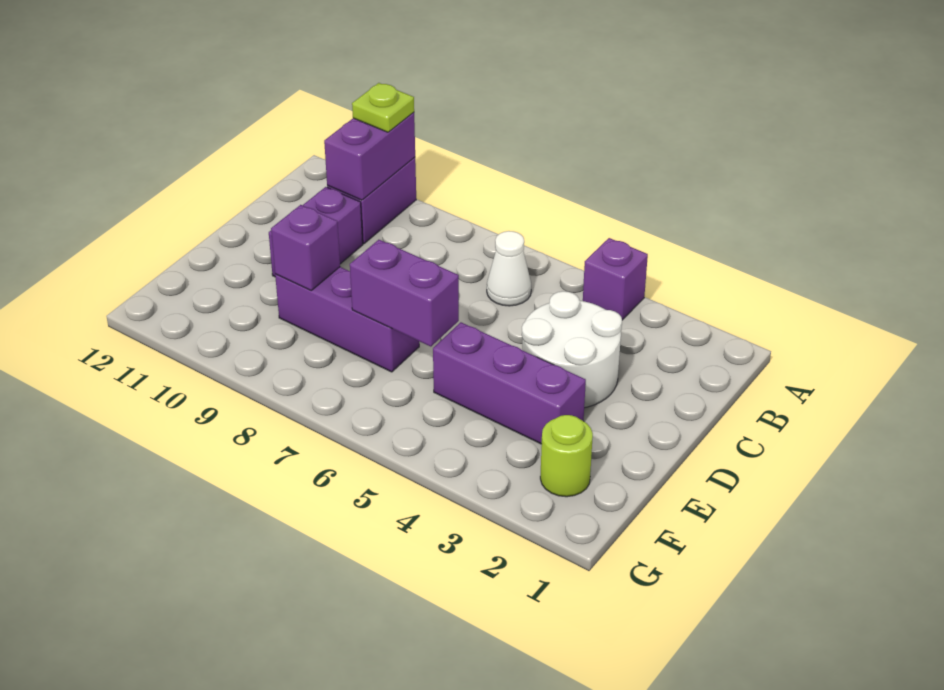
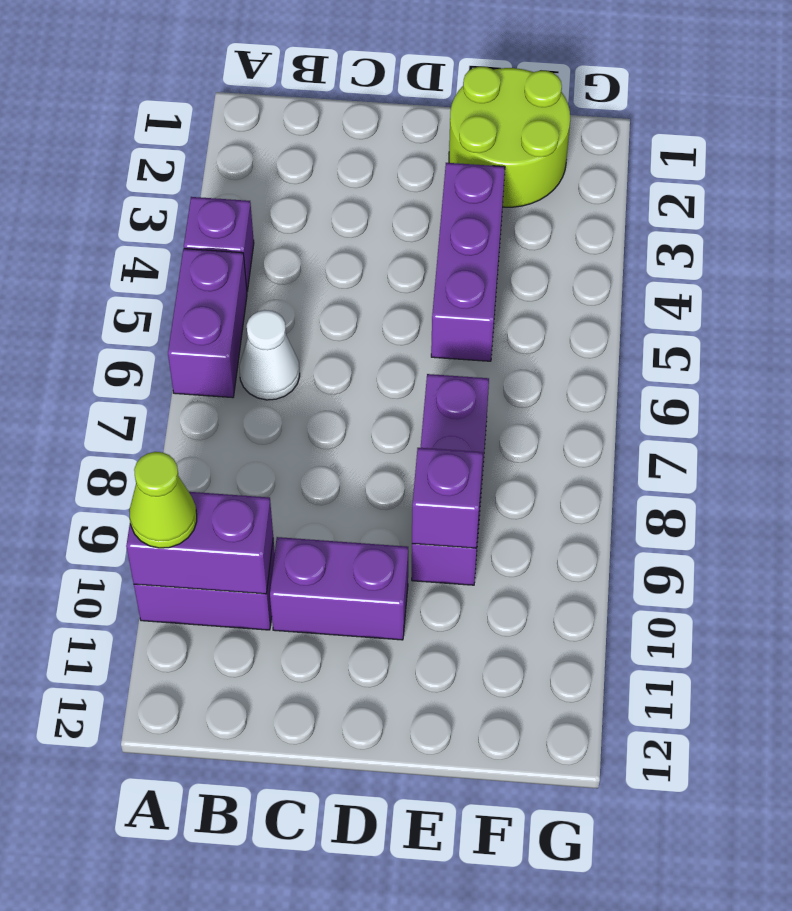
lime 1x1 plate [352,83,414,132] -> lime 1x1 cone [129,452,197,548]
white 2x2 round brick [522,291,622,408] -> none
purple 1x2 brick [350,240,459,347] -> purple 1x2 brick moved to [168,249,247,398]
lime 1x1 round brick [540,415,593,497] -> lime 2x2 round brick [449,67,570,207]

